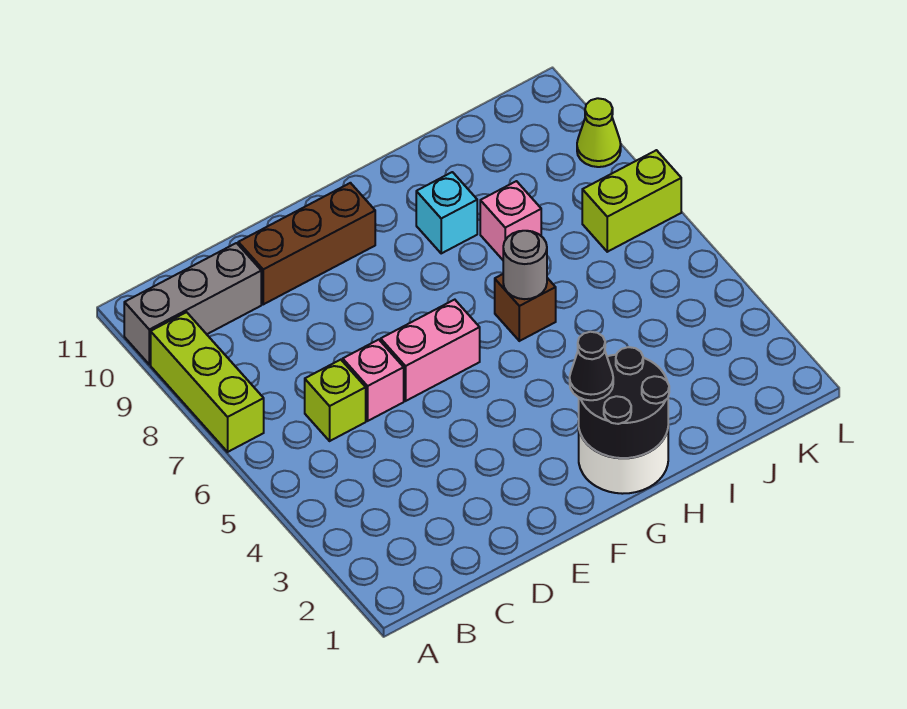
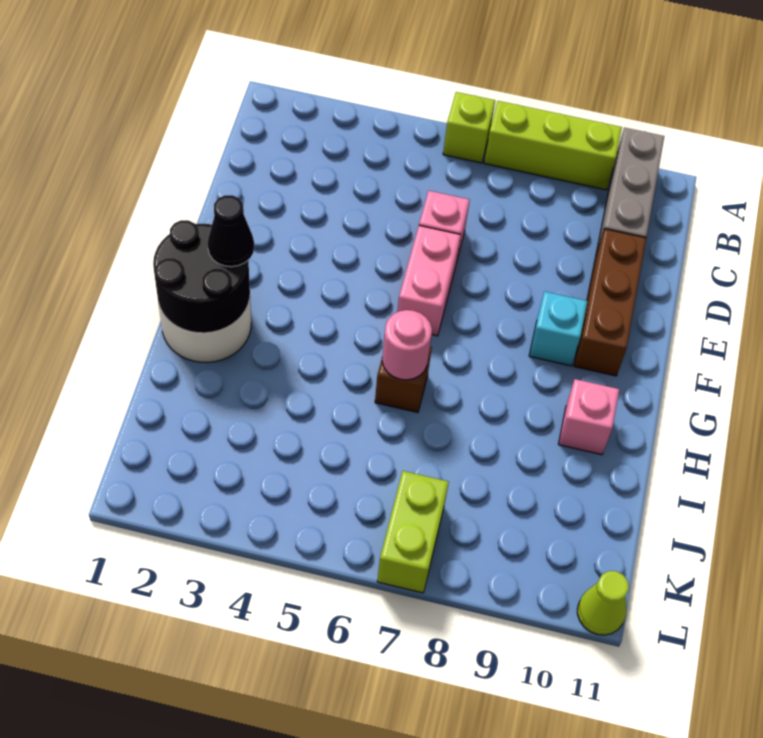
lime 1x1 brick [305,360,366,441] -> lime 1x1 brick moved to [443,92,495,163]
grey 1x1 round brick [503,231,547,299] -> pink 1x1 round brick [382,310,432,380]
cyan 1x1 brick [416,172,477,253] -> cyan 1x1 brick moved to [529,291,587,366]
pink 1x1 brick [480,181,541,260] -> pink 1x1 brick moved to [558,379,619,455]
lime 1x1 cone [577,98,621,167] -> lime 1x1 cone moved to [577,571,629,635]

